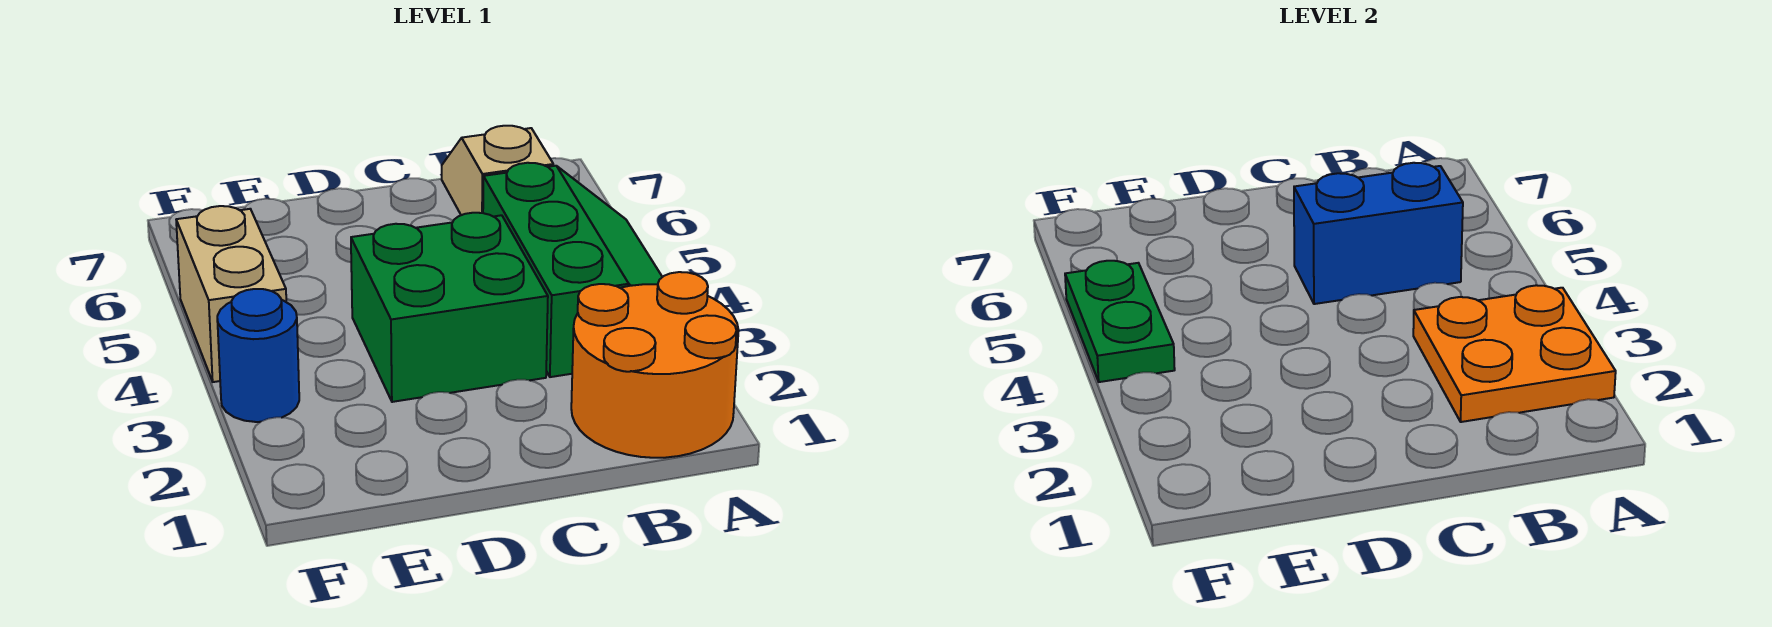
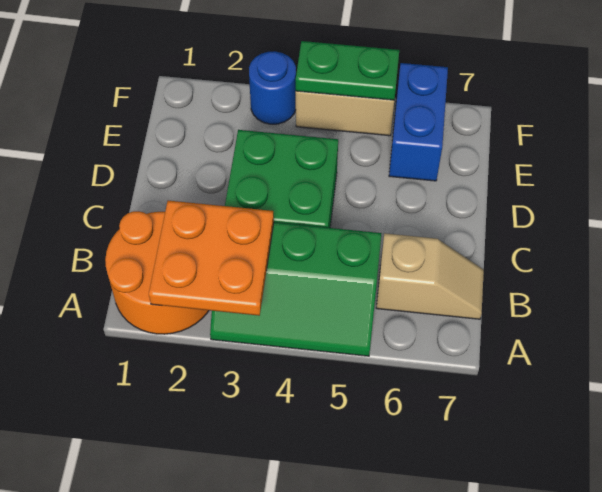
blue 1x2 brick [1294,163,1463,304] -> blue 1x2 brick moved to [389,63,448,181]

